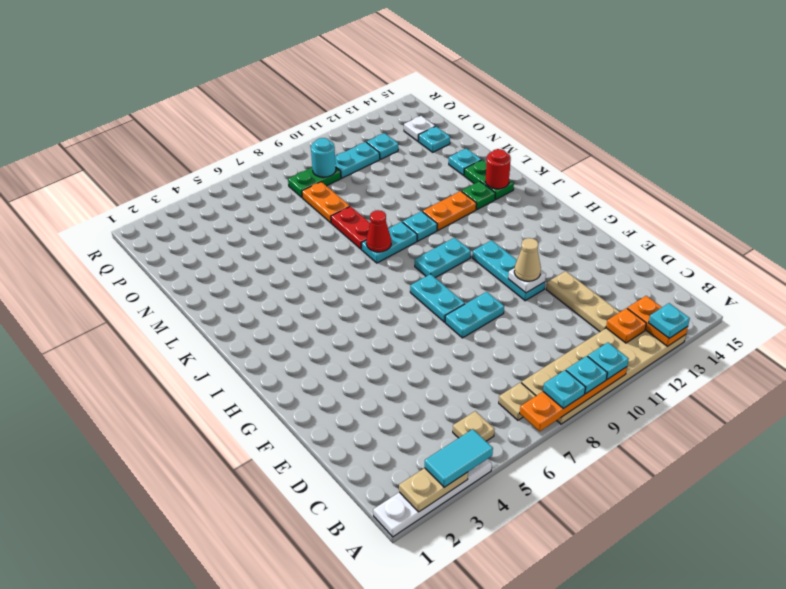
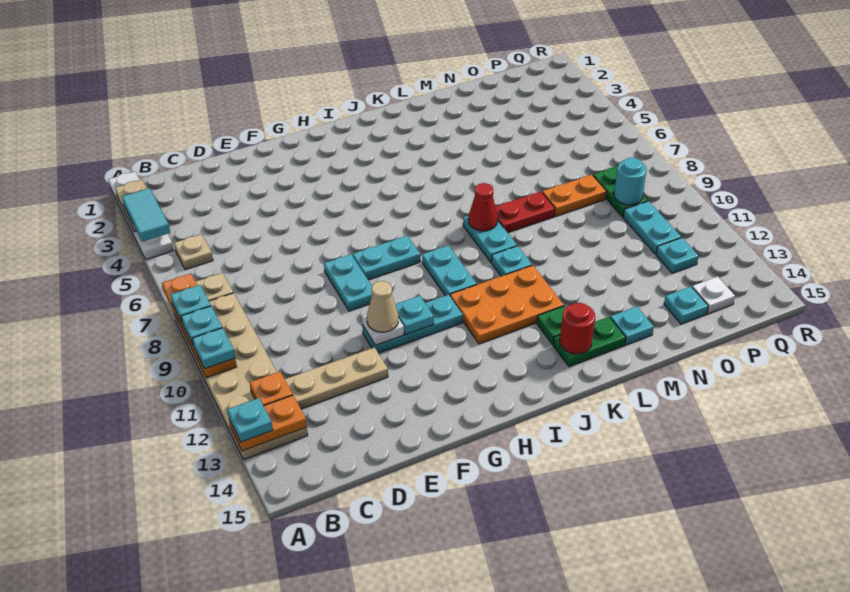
none -> cyan 1x1 plate [395,296,434,335]
orange 1x2 plate [422,191,476,230] -> orange 2x3 plate [450,265,564,344]

